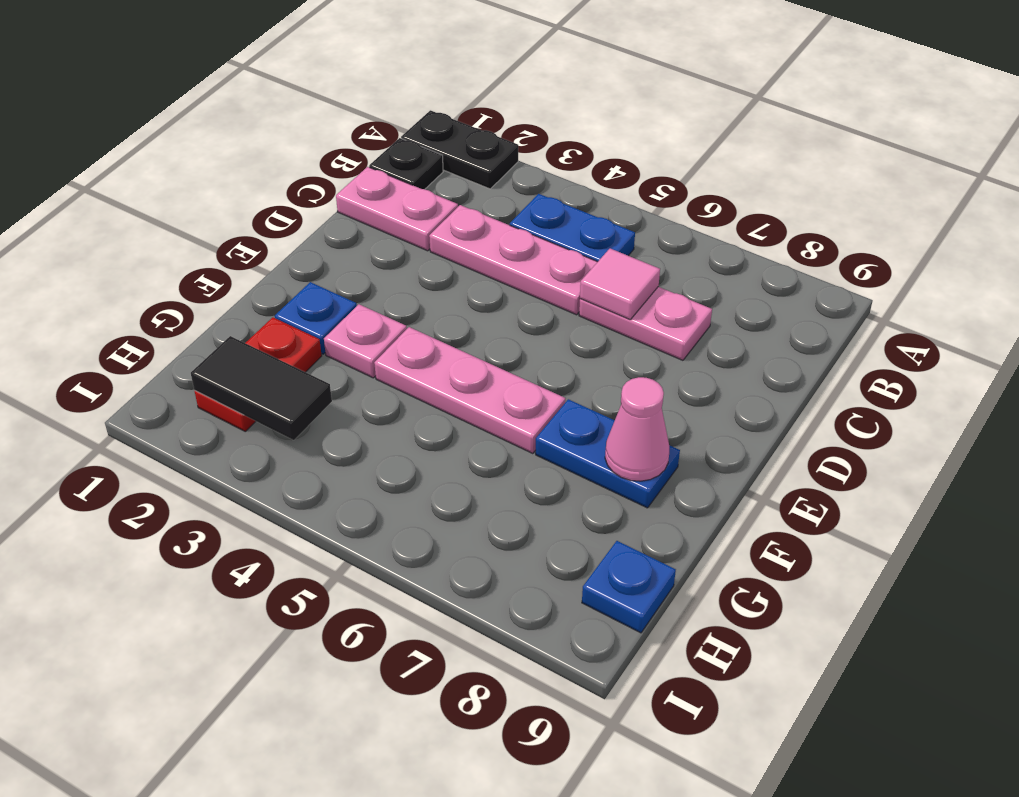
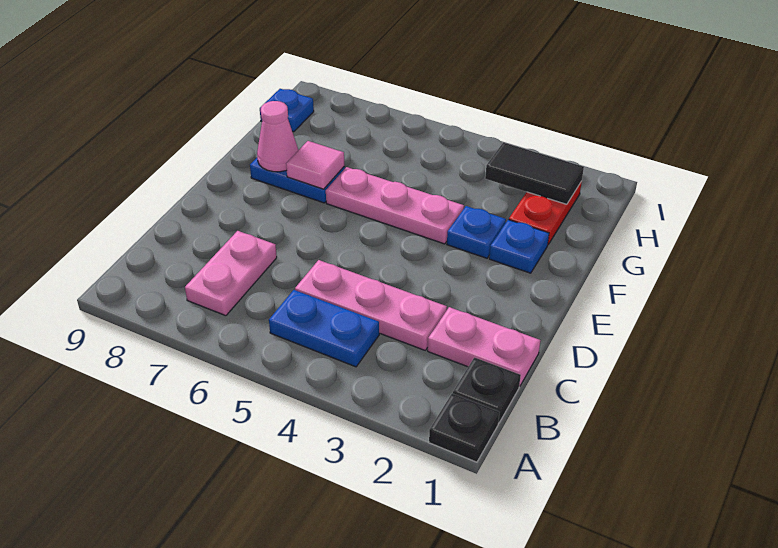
black 1x2 plate [401,110,518,189] -> black 1x1 plate [429,393,499,462]
pink 1x2 plate [579,287,712,360] -> pink 1x2 plate turned to [185,231,277,316]
pink 1x1 tile [580,249,660,319] -> pink 1x1 tile moved to [286,141,345,189]
pink 1x1 plate [324,304,407,378] -> blue 1x1 plate [447,206,506,258]

